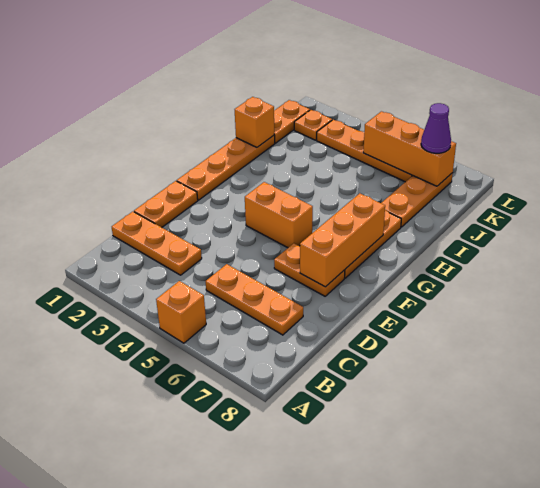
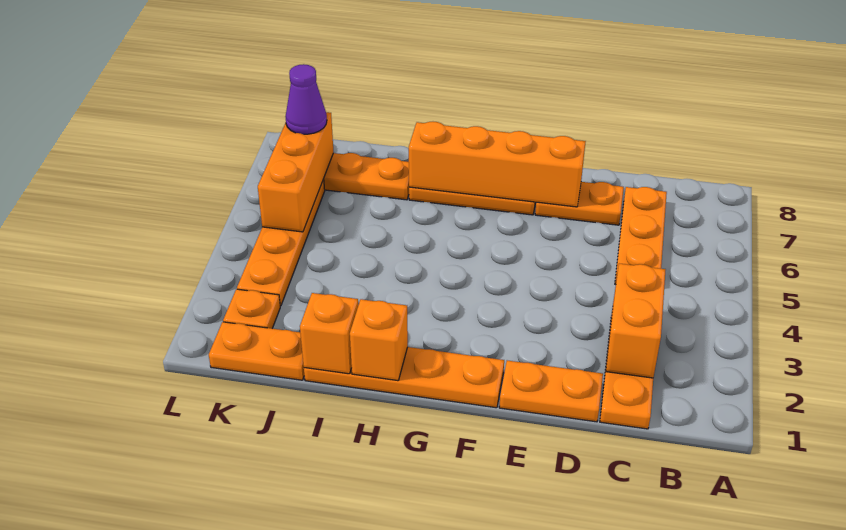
orange 1x1 brick [156,281,206,343] -> orange 1x1 brick moved to [350,299,408,381]
orange 1x2 plate [274,243,345,296] -> orange 1x2 plate turned to [535,182,624,225]
orange 1x3 brick [300,193,385,287] -> orange 1x4 brick [409,122,586,207]
orange 1x2 brick [245,182,313,248] -> orange 1x2 brick moved to [606,263,666,378]

